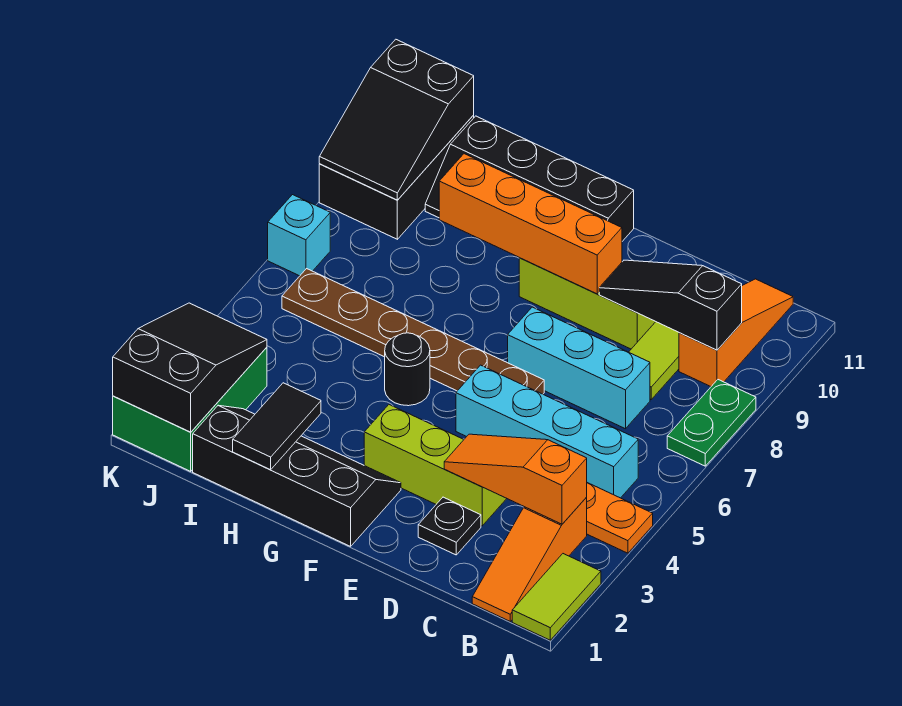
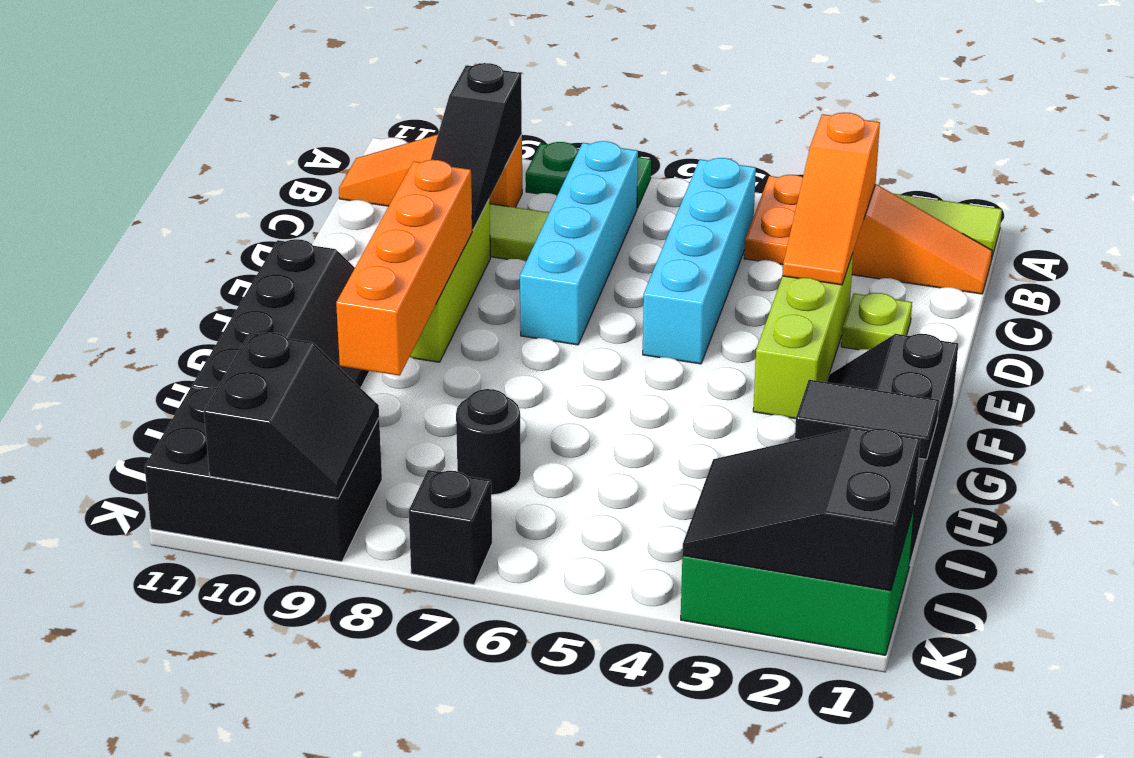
cyan 1x3 brick [508,307,650,429] -> cyan 1x4 brick [520,141,638,345]
black 1x1 plate [418,497,481,555] -> lime 1x1 plate [841,293,912,350]
brown 1x6 plate [282,269,544,394] -> none
black 1x1 round brick [385,333,430,406] -> black 1x1 round brick moved to [456,389,521,495]
black 2x3 slope [319,39,474,200] -> black 2x2 slope [204,332,379,498]
cyan 1x1 brick [268,195,330,276] -> black 1x1 brick [409,470,492,585]

